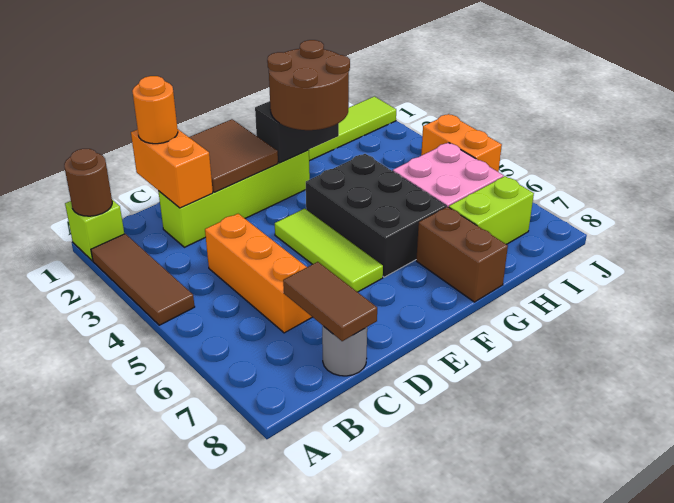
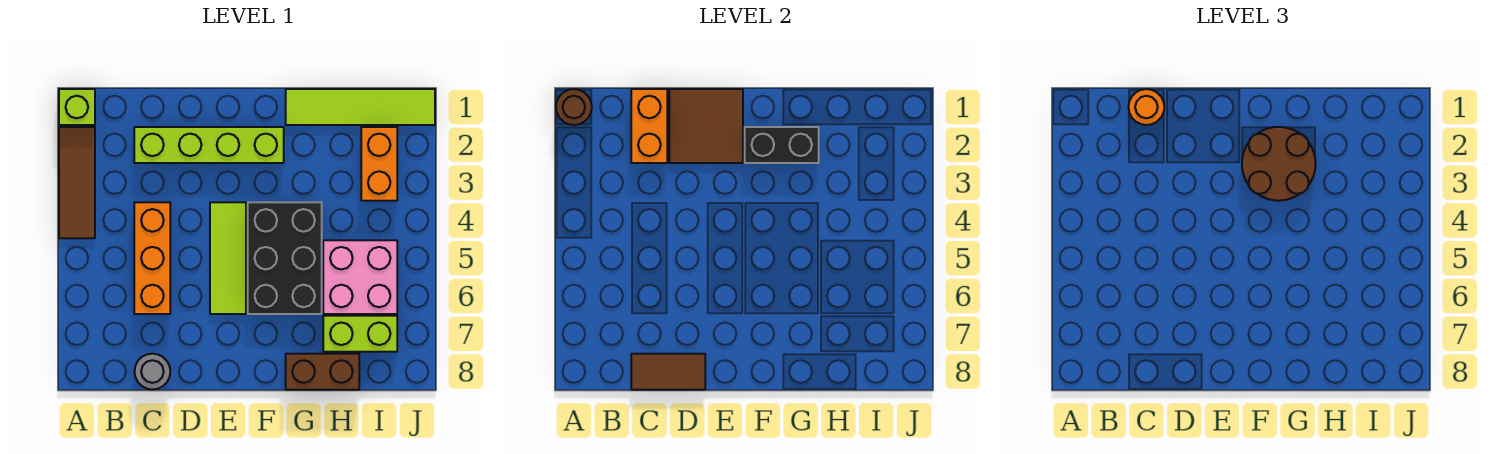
brown 1x2 tile [283,262,377,341] -> brown 1x2 tile turned to [631,354,705,390]
brown 1x2 brick [416,207,508,302] -> brown 1x2 brick turned to [286,354,359,390]
orange 1x2 brick [421,114,502,172] -> orange 1x2 brick moved to [361,127,397,201]

